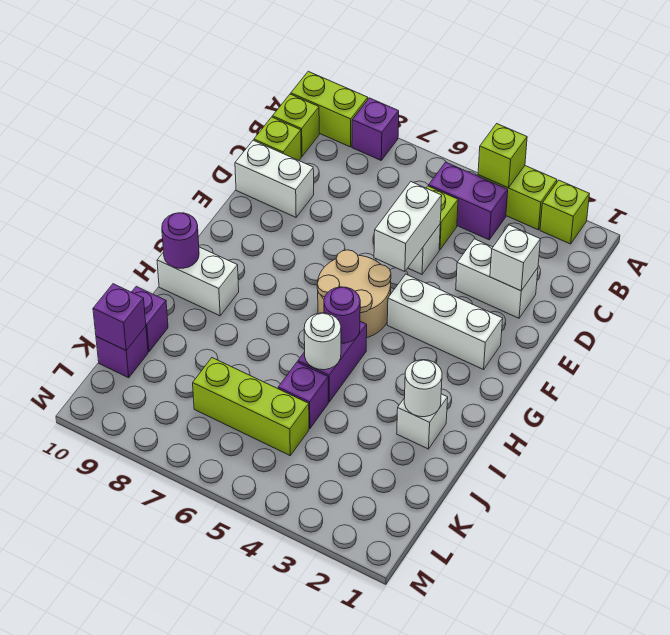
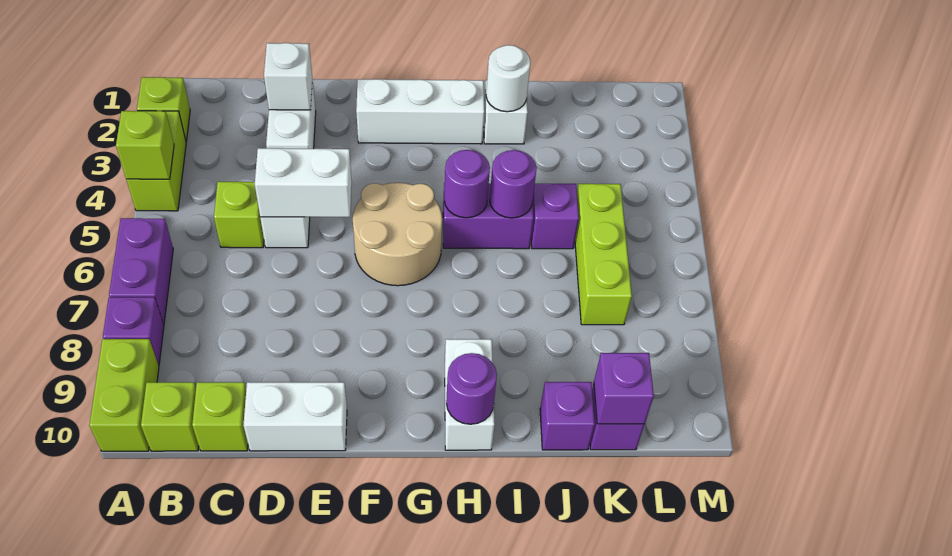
purple 1x2 brick [429,162,508,240] -> purple 1x2 brick moved to [109,218,173,324]
white 1x2 brick [235,140,314,217] -> white 1x2 brick turned to [244,382,347,451]
white 1x3 brick [387,274,503,370] -> white 1x3 brick turned to [356,79,485,144]
white 1x1 round brick [304,313,341,370] -> purple 1x1 round brick [490,150,537,218]

